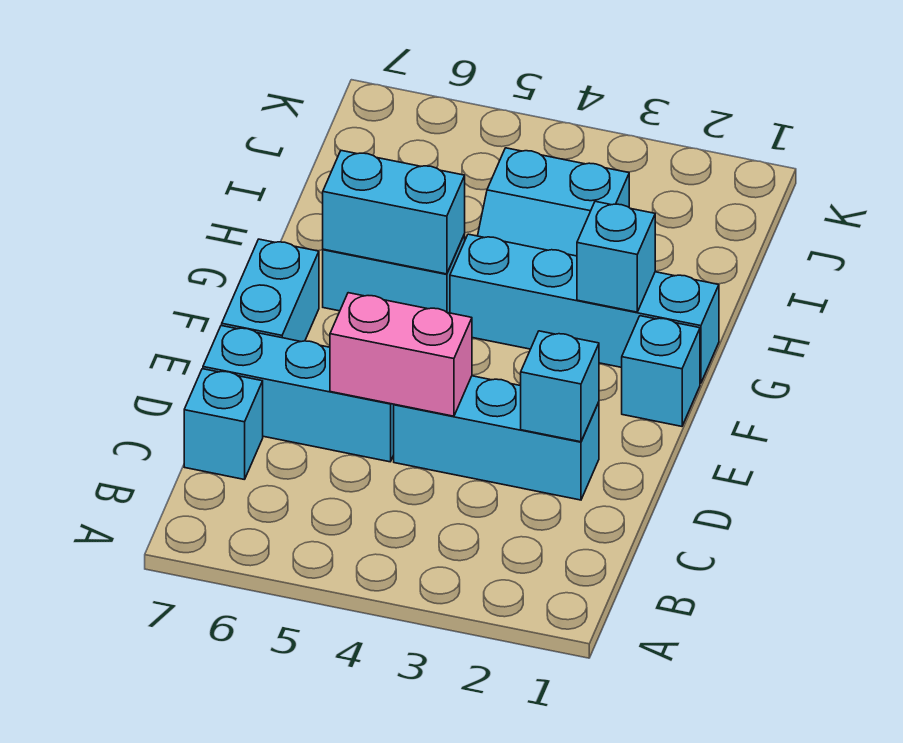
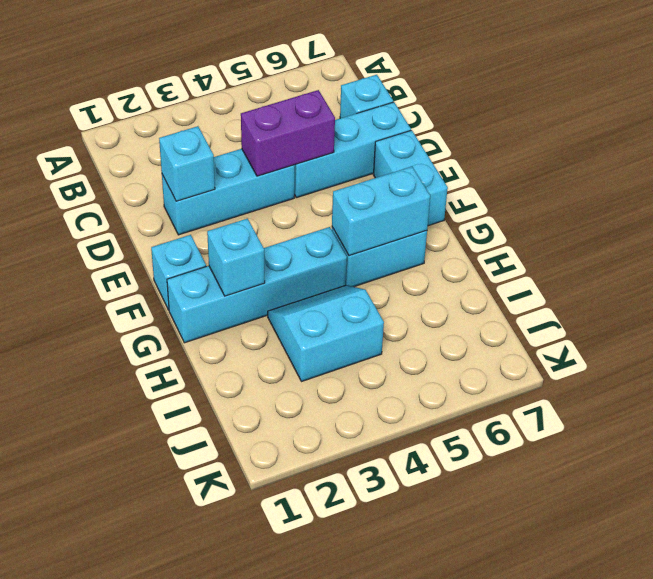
pink 1x2 brick [330,293,472,416] -> purple 1x2 brick [241,90,335,176]

